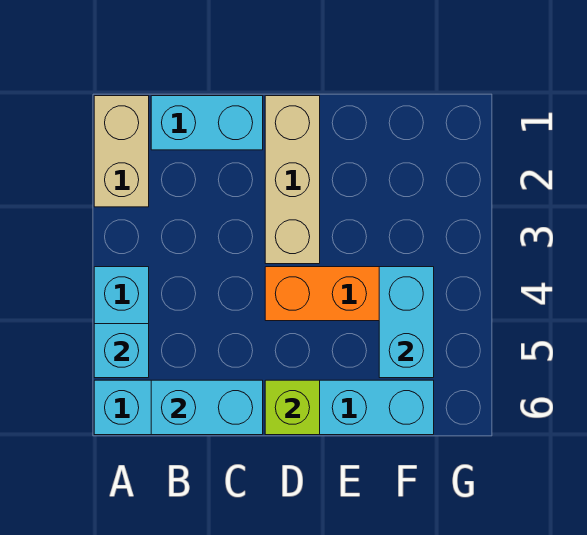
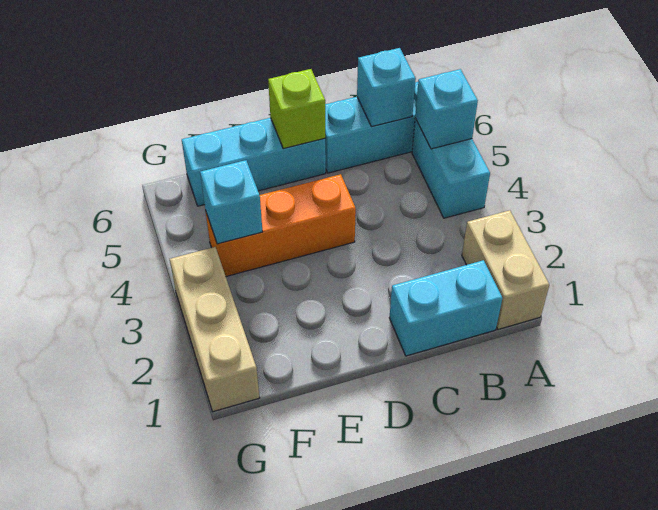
cyan 1x2 brick [151,380,263,435] -> cyan 1x1 brick [357,48,416,127]
tan 1x3 brick [265,96,320,264] -> tan 1x3 brick moved to [170,247,259,412]
cyan 1x2 brick [379,267,434,378] -> cyan 1x1 brick [200,160,262,244]

